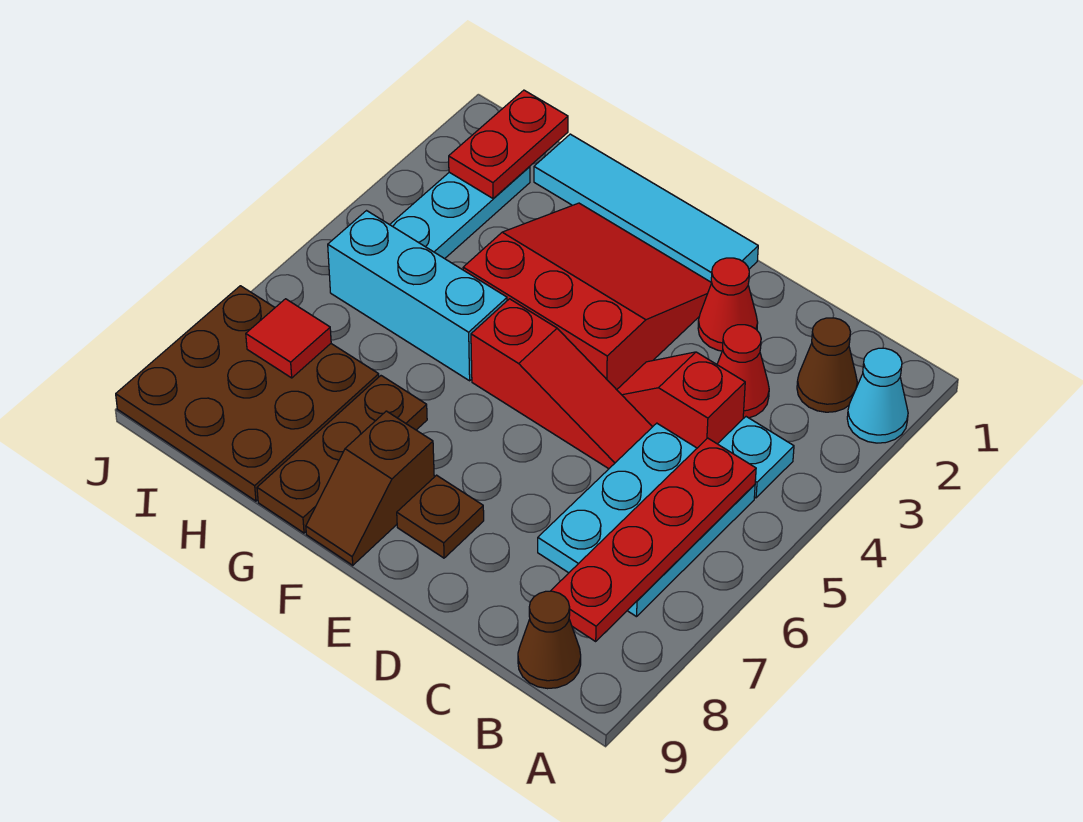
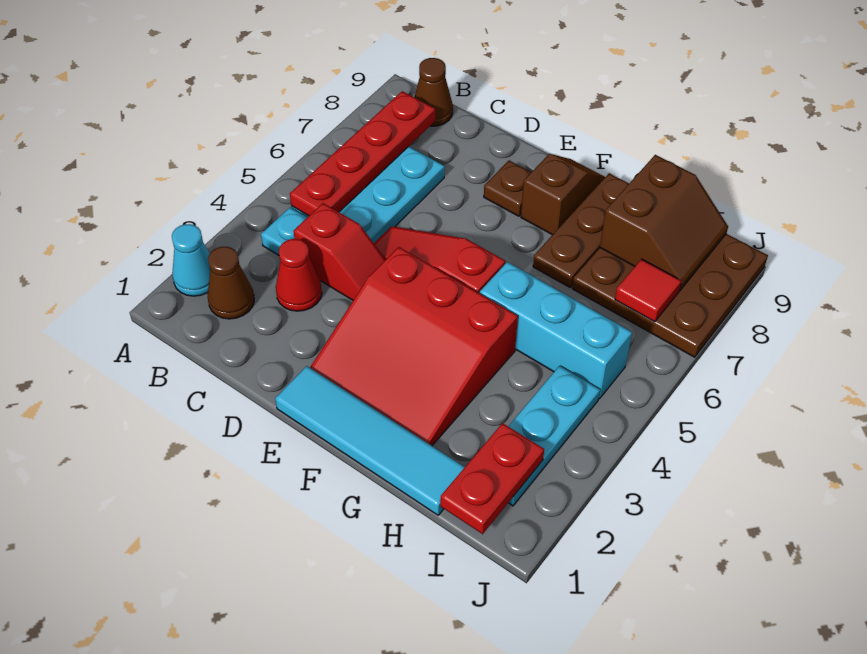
red 1x1 cone [698,258,758,351] -> none
none -> brown 2x2 slope [600,155,728,291]

